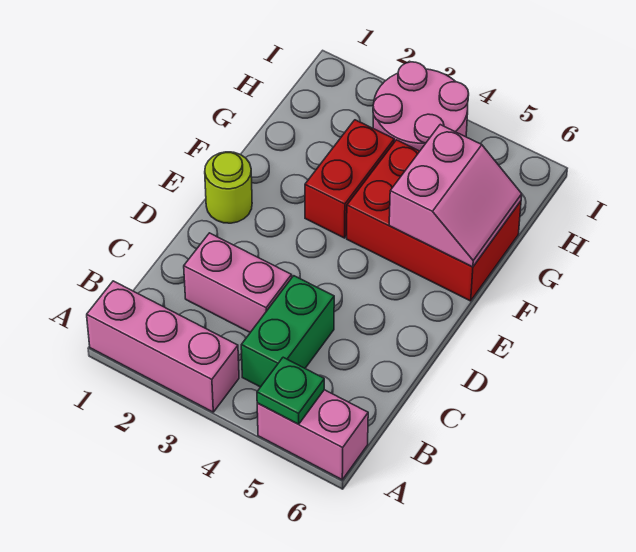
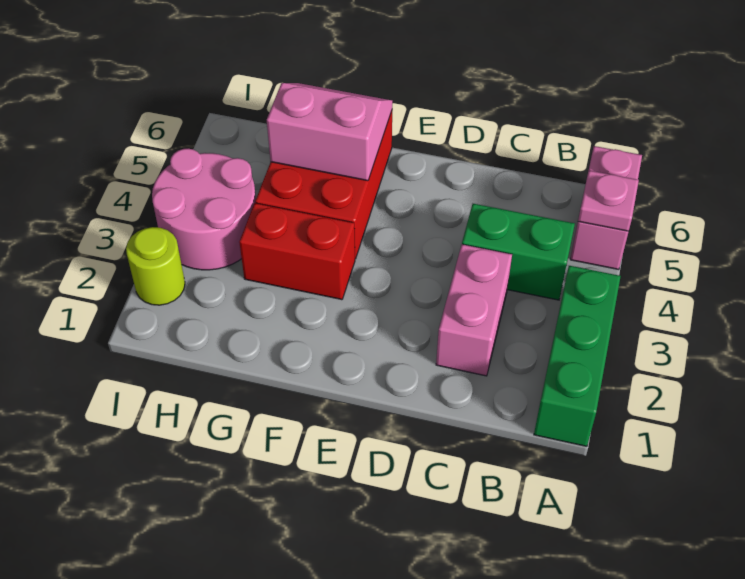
pink 1x3 brick [87,281,239,412] -> green 1x3 brick [534,266,621,446]
green 1x1 plate [257,357,324,424] -> pink 1x1 plate [578,170,639,231]
lime 1x1 round brick [205,152,252,223] -> lime 1x1 round brick moved to [126,227,185,305]

